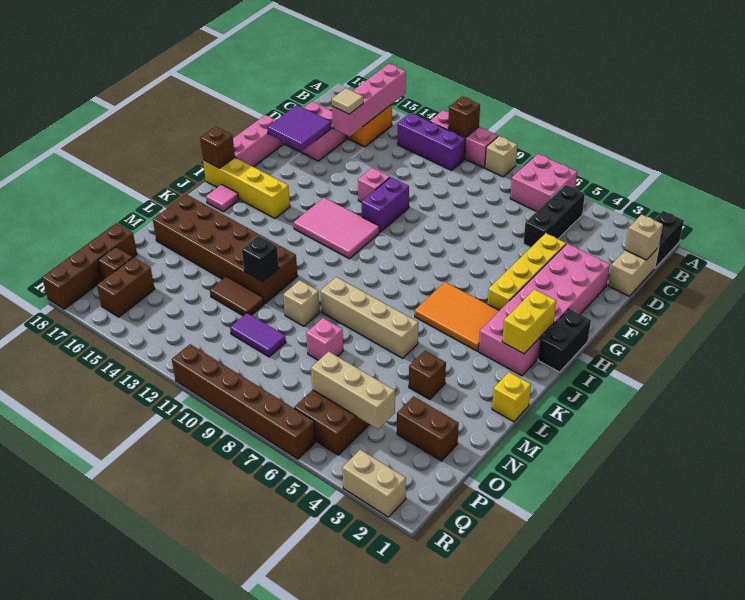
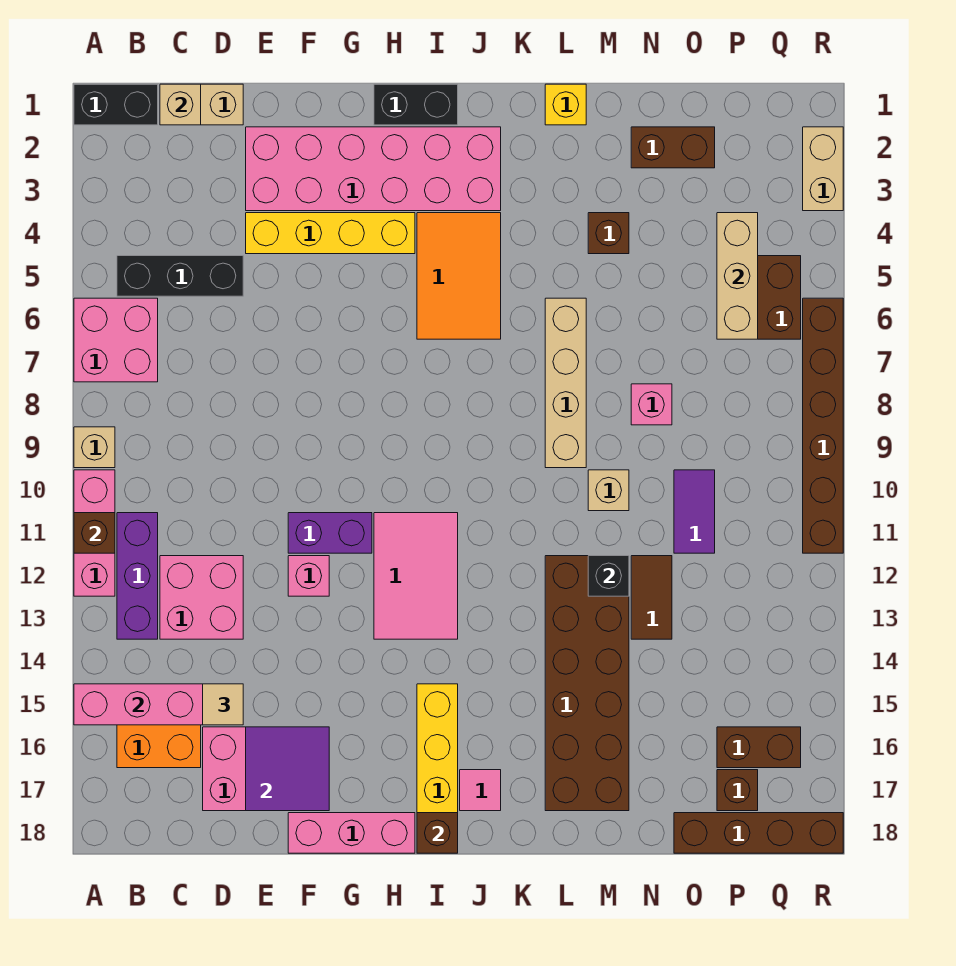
none -> pink 2x2 brick [160,556,243,639]
yellow 1x2 brick [502,289,556,354] -> none
brown 1x2 brick [397,396,459,461] -> brown 1x2 brick turned to [631,127,715,168]

